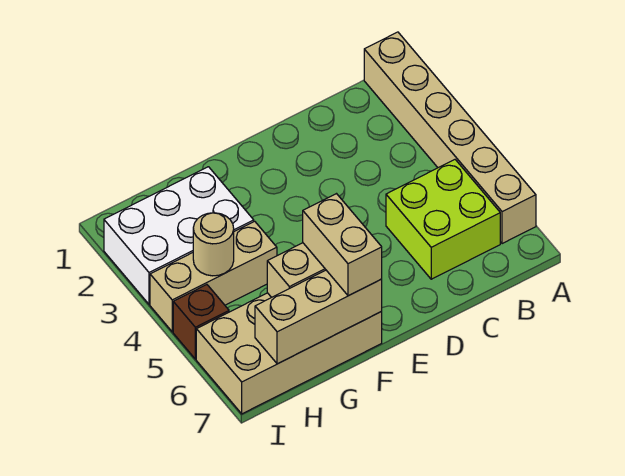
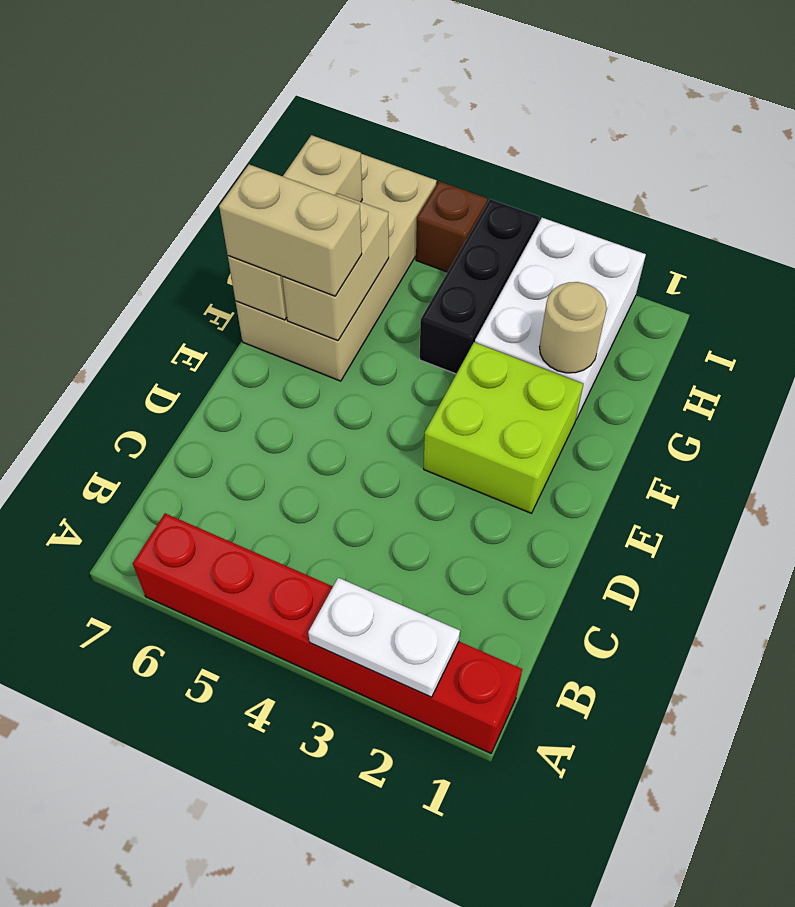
tan 1x6 brick [364,32,536,244] -> red 1x6 brick [133,513,522,753]
none -> white 1x2 plate [308,578,460,697]
lime 2x2 brick [386,160,500,279] -> lime 2x2 brick moved to [424,342,583,513]
tan 1x3 brick [150,221,277,332] -> black 1x3 brick [420,199,539,374]
tan 1x1 round brick [193,213,234,276] -> tan 1x1 round brick moved to [540,282,607,373]

